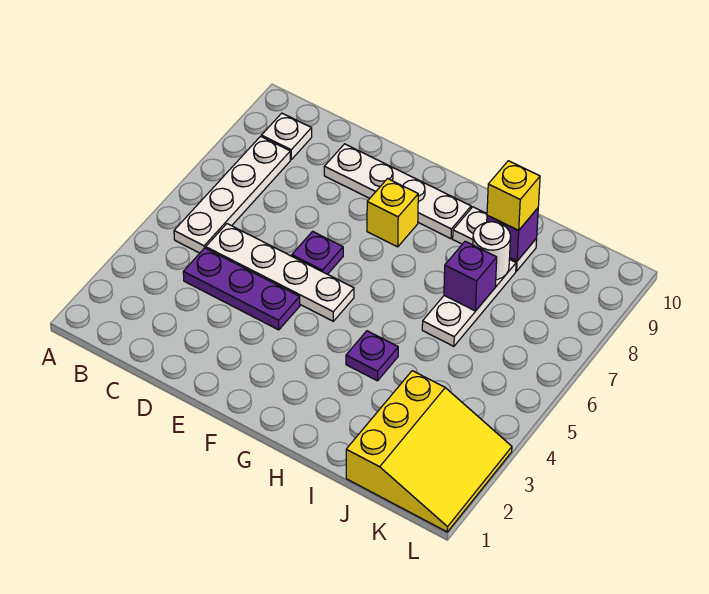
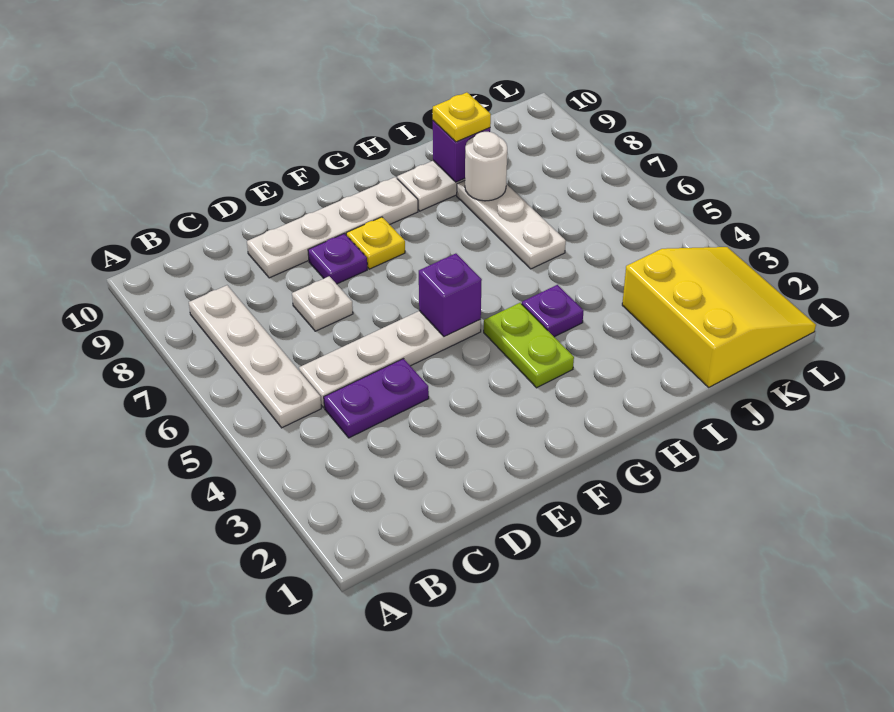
white 1x1 plate [261,113,312,160] -> white 1x1 plate moved to [292,276,353,331]
purple 1x3 plate [183,248,300,330] -> purple 1x2 plate [324,359,429,438]
purple 1x1 plate [292,231,343,274] -> purple 1x1 plate moved to [308,234,367,284]
yellow 1x1 brick [367,179,418,247] -> yellow 1x1 plate [346,217,405,269]
none -> lime 1x2 plate [484,303,574,388]
purple 1x1 brick [444,241,497,311] -> purple 1x1 brick moved to [419,254,482,336]
yellow 1x1 brick [487,161,540,230] -> yellow 1x1 plate [433,92,491,142]

